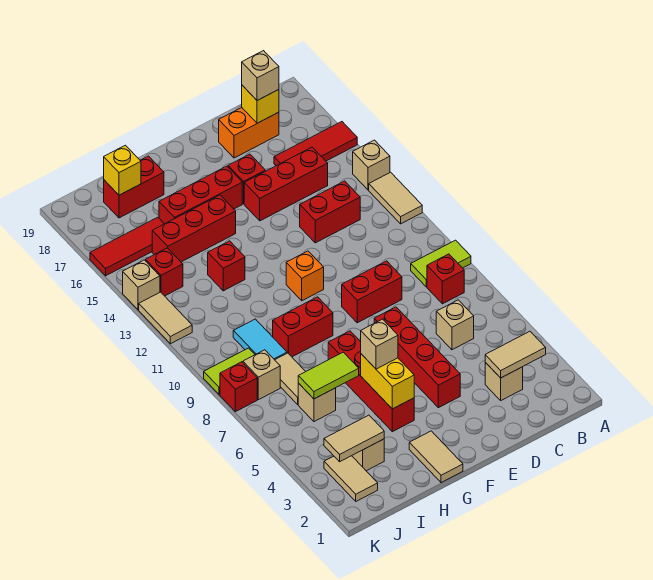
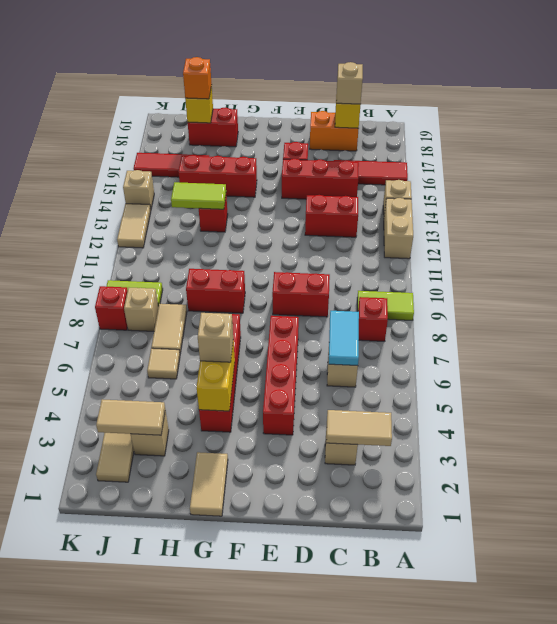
tan 1x2 tile [369,172,422,224] -> tan 1x2 brick [384,198,413,259]
orange 1x1 brick [286,251,324,301] -> orange 1x1 brick moved to [183,57,212,99]
red 1x3 brick [159,166,242,224] -> none
lime 1x2 tile [298,352,359,399] -> lime 1x2 tile moved to [171,182,226,209]
tan 1x1 brick [298,383,336,422] -> tan 1x1 tile [147,348,180,379]
cyan 1x2 tile [233,319,287,360] -> cyan 1x2 tile moved to [329,311,359,366]
red 1x1 brick [146,248,183,296] -> none

